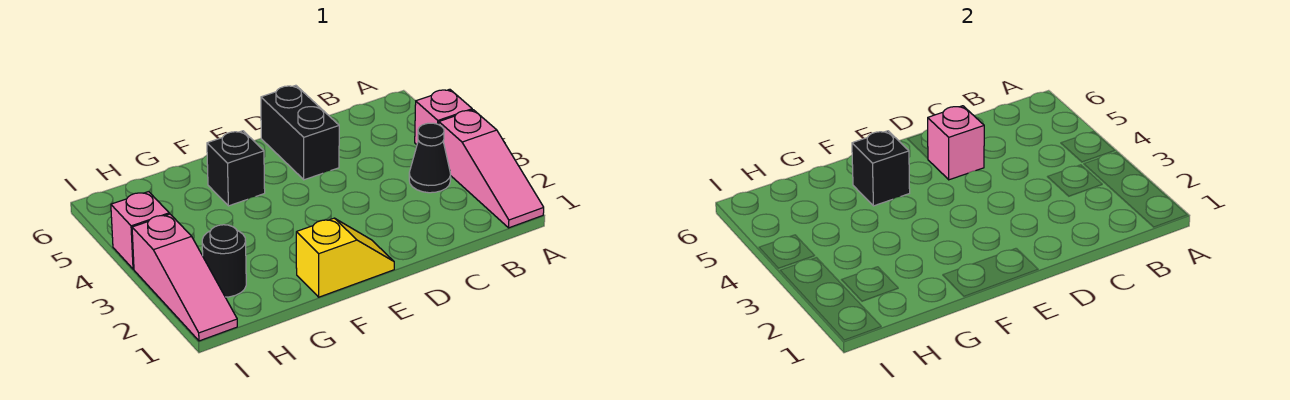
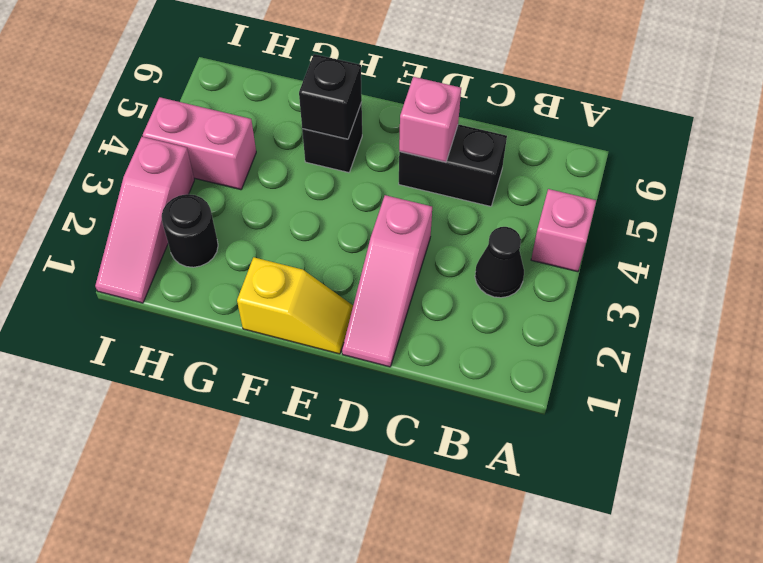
pink 1x3 slope [439,110,544,228] -> pink 1x3 slope moved to [342,195,432,367]
black 1x2 brick [261,85,339,180] -> black 1x2 brick turned to [399,124,507,206]
pink 1x1 brick [111,192,169,269] -> pink 1x2 brick [143,97,256,190]

